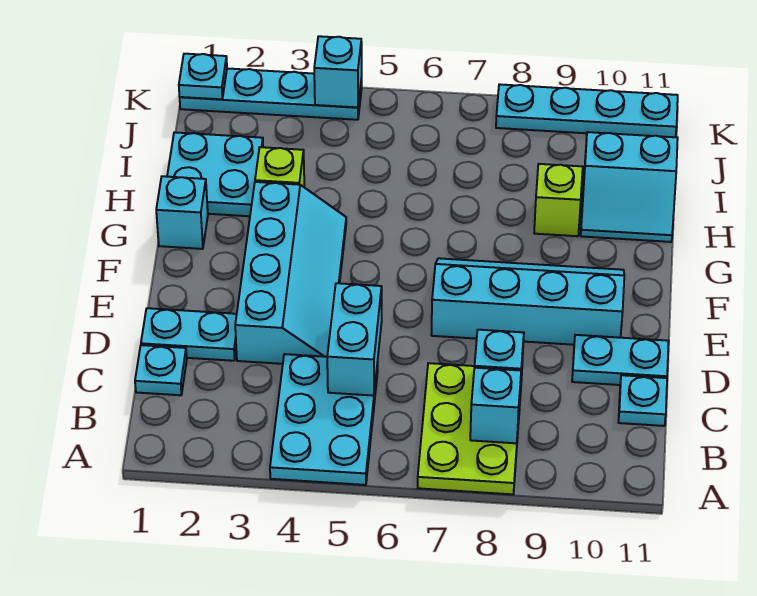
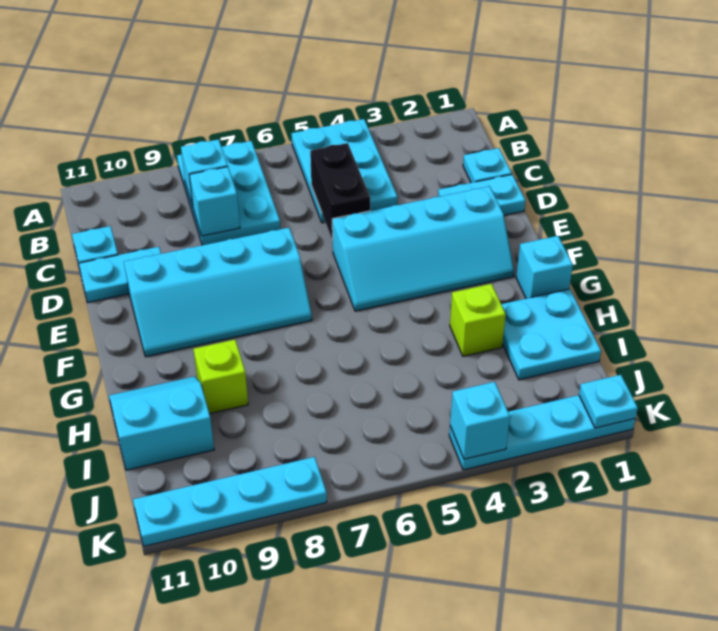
lime 2x3 plate [418,363,522,494] -> cyan 2x3 plate [177,141,280,245]
cyan 1x2 brick [327,283,382,396] -> black 1x2 brick [310,143,370,240]
cyan 2x4 slope [235,182,346,364] -> cyan 2x4 slope turned to [332,186,514,311]

